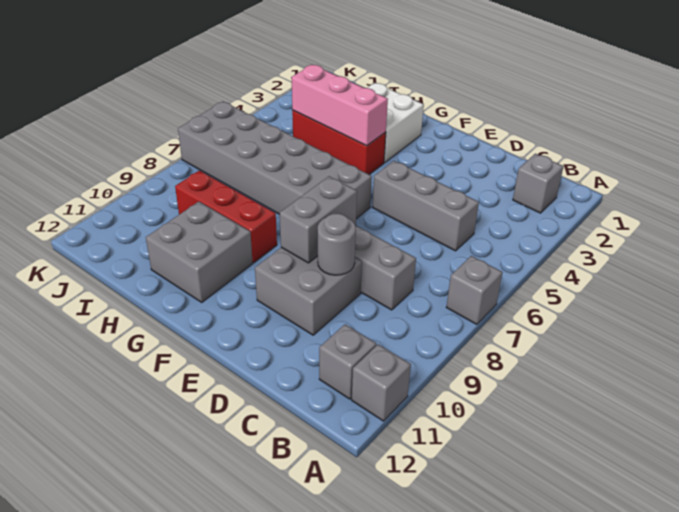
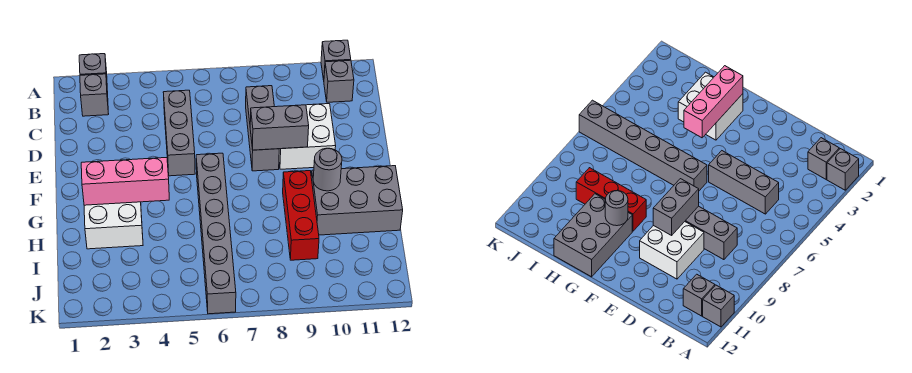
grey 1x1 brick [446,256,503,324] -> grey 1x1 brick moved to [79,54,108,92]
grey 2x2 brick [255,247,362,335] -> white 2x2 brick [279,104,336,169]
grey 1x1 round brick [318,213,356,275] -> grey 1x1 round brick moved to [313,148,342,191]
grey 2x6 brick [178,102,372,219] -> grey 1x6 brick [196,153,236,314]
red 1x3 brick [292,110,386,175] -> none
pink 1x3 brick [292,65,388,146] -> pink 1x3 brick turned to [81,158,169,205]
grey 2x2 brick [146,202,253,302] -> grey 2x3 brick [311,166,403,235]

